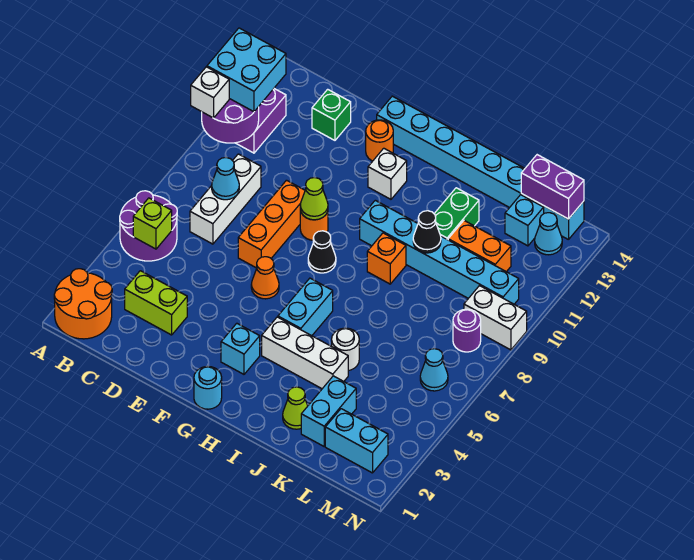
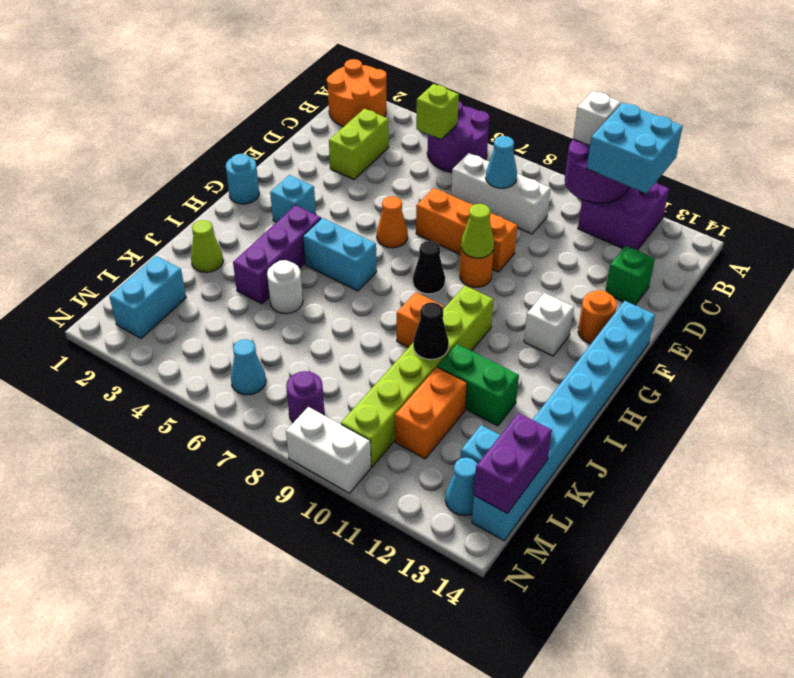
white 1x3 brick [262,317,348,389] -> purple 1x3 brick [233,205,321,304]
cyan 1x6 brick [360,200,519,304] -> lime 1x6 brick [341,286,494,467]
cyan 1x2 brick [301,376,356,446] -> none
white 1x2 brick [464,286,527,350] -> white 1x2 brick turned to [286,407,371,493]

